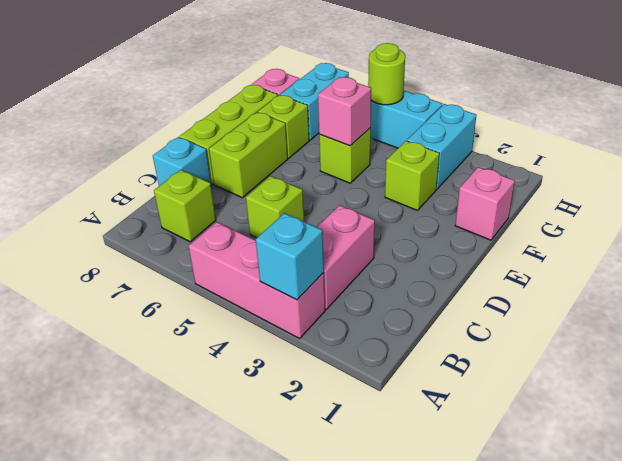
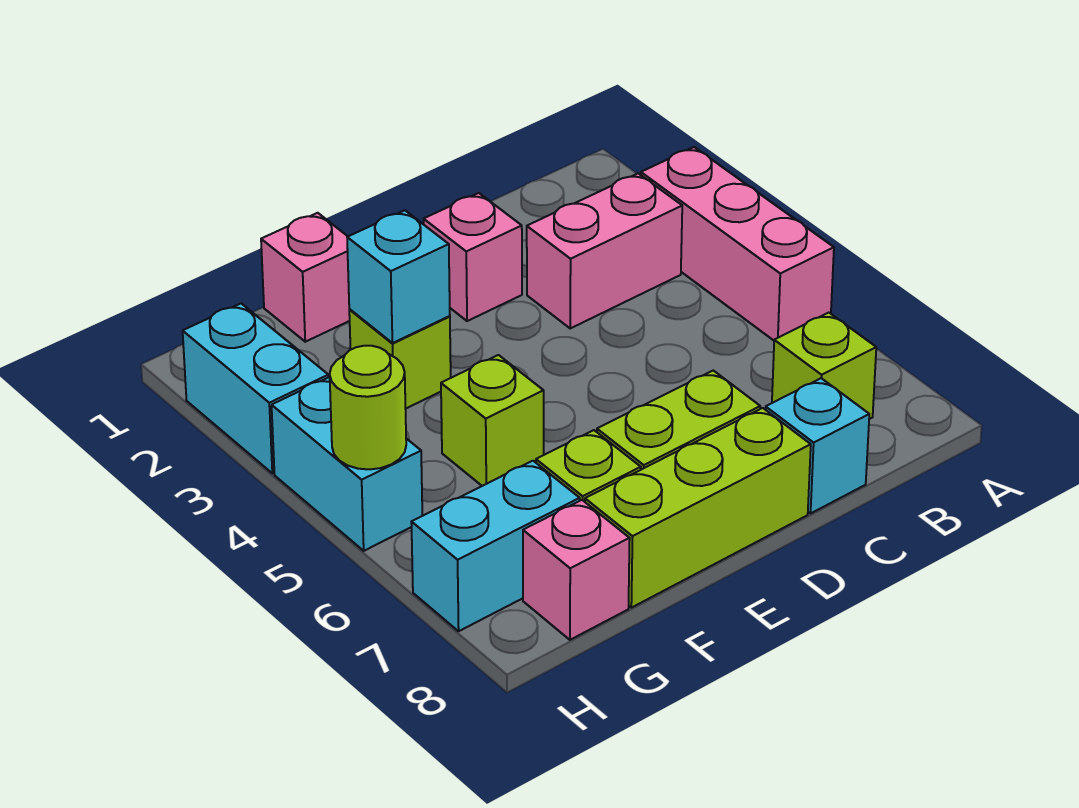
cyan 1x1 brick [256,213,324,300] -> cyan 1x1 brick moved to [347,210,450,343]
lime 1x1 brick [246,176,304,238] -> none
pink 1x1 brick [318,77,371,146] -> pink 1x1 brick moved to [424,193,522,321]
cyan 1x2 brick [407,104,476,189] -> cyan 1x2 brick turned to [183,304,328,473]

